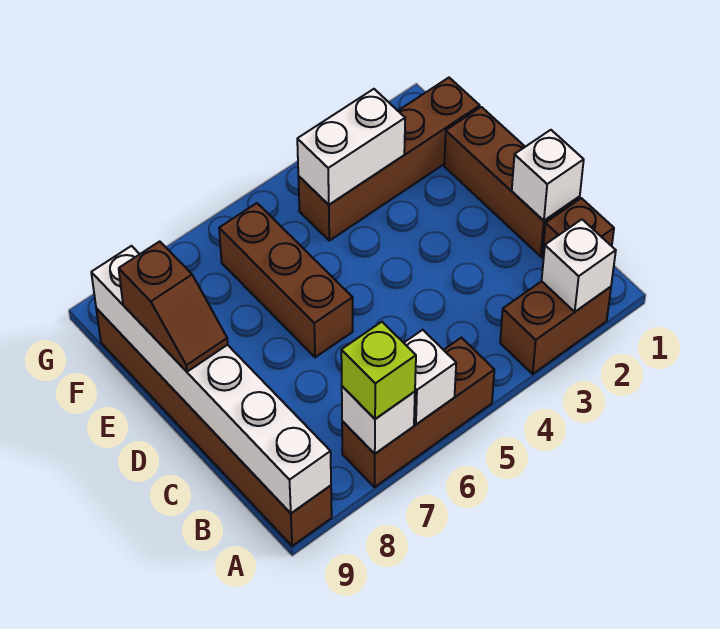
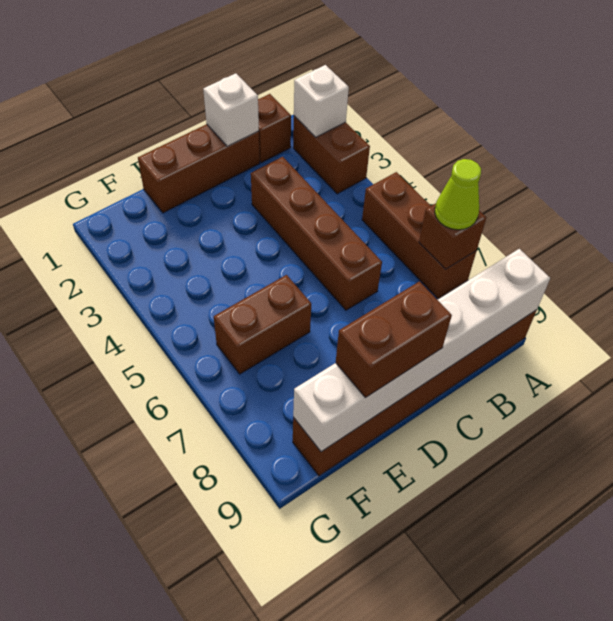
white 1x1 brick [404,330,456,425] -> none
white 1x1 brick [342,386,415,454] -> brown 1x1 brick [419,203,486,269]
lime 1x1 brick [341,322,416,419] -> lime 1x1 cone [435,159,481,230]
brown 1x3 brick [219,203,353,357] -> brown 1x2 brick [214,275,311,374]
brown 1x2 slope [119,241,228,372] -> brown 1x2 brick [336,281,452,398]
brown 1x4 brick [298,78,480,241] -> brown 1x4 brick moved to [251,157,382,310]
white 1x2 brick [297,89,405,205] -> none

